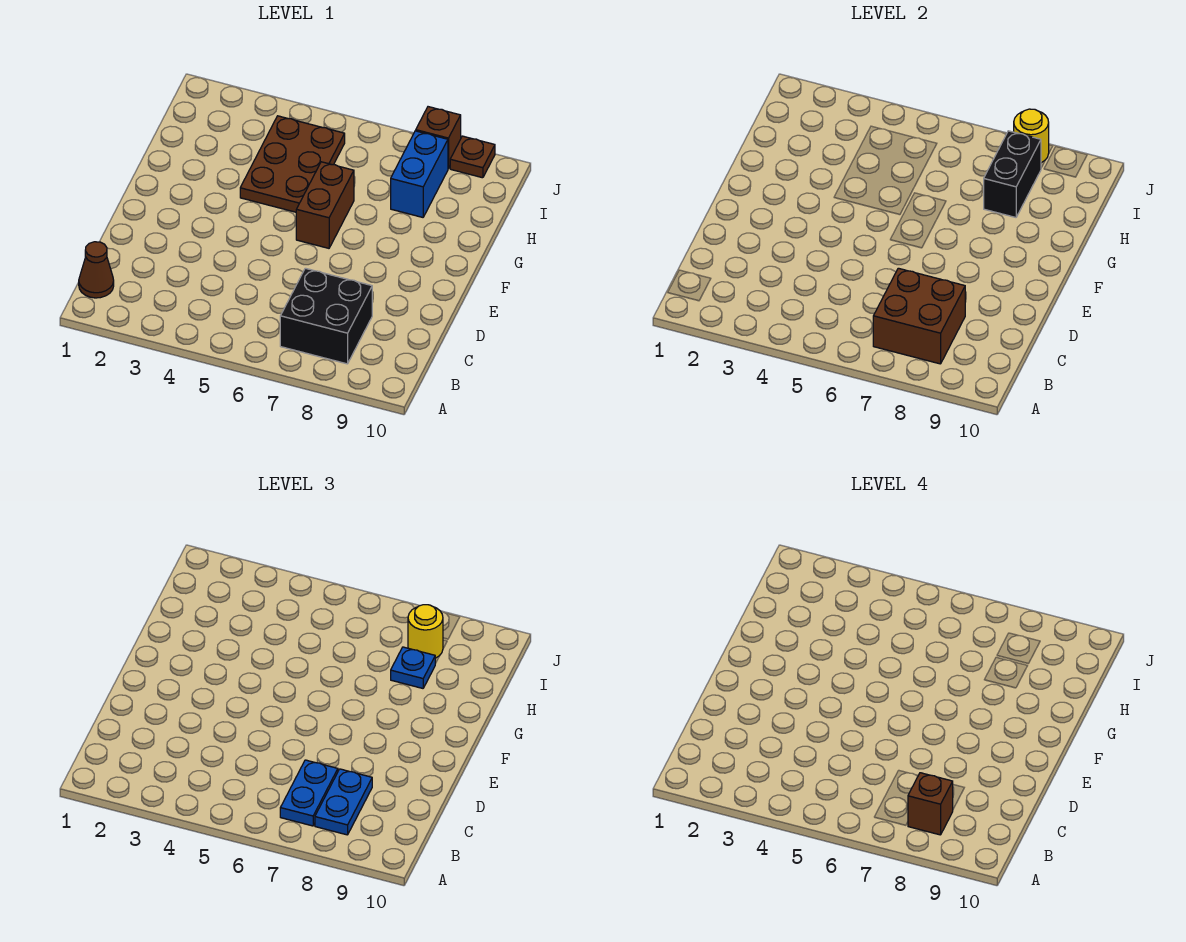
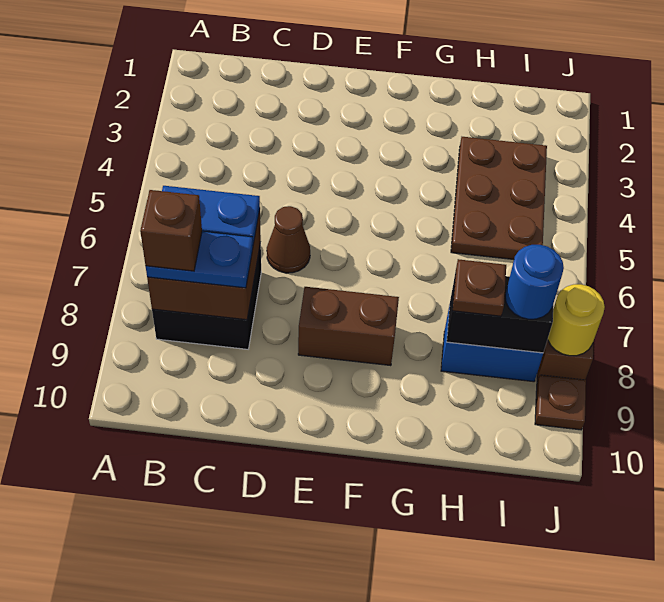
brown 1x1 cone [79,242,114,298] -> brown 1x1 cone moved to [267,206,310,273]
brown 1x2 brick [296,162,354,248] -> brown 1x2 brick moved to [298,287,399,366]
brown 2x3 plate [240,116,345,212] -> brown 2x3 plate turned to [451,137,547,259]
blue 1x1 plate [391,647,436,688] -> brown 1x1 plate [453,259,506,316]
yellow 1x1 round brick [408,605,443,658] -> blue 1x1 round brick [505,245,564,319]

